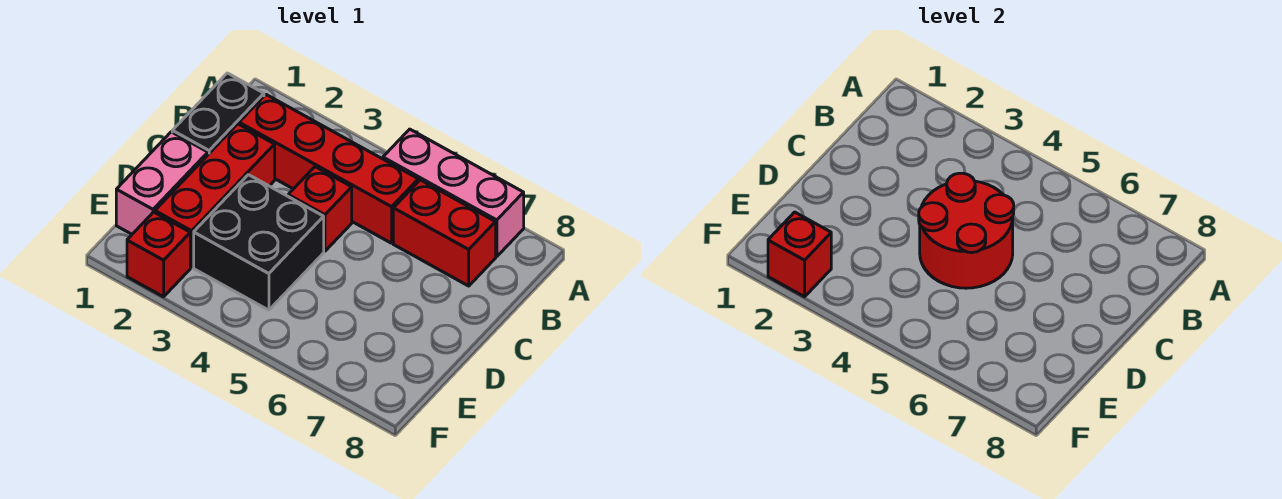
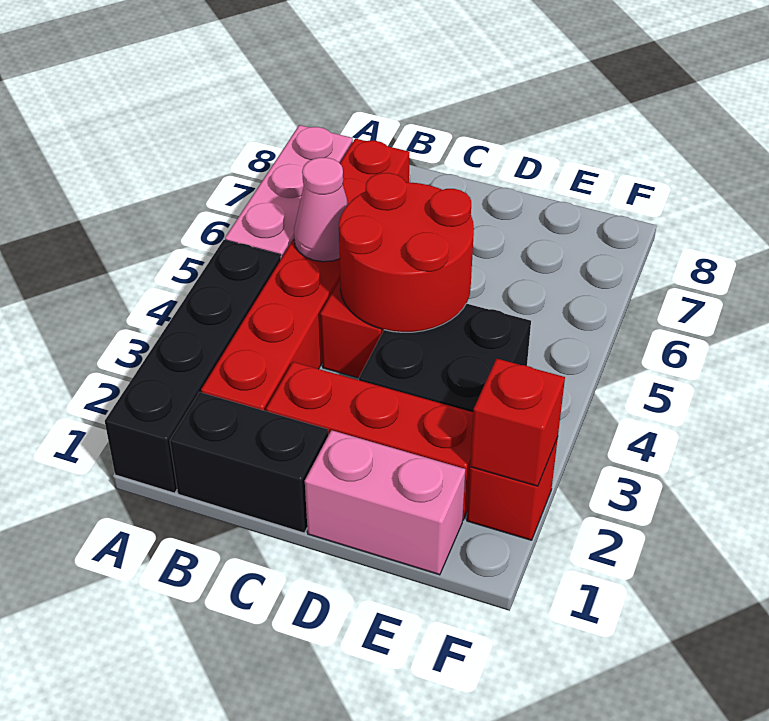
none -> black 1x4 brick [105,240,281,493]
none -> pink 1x1 cone [294,158,348,262]

